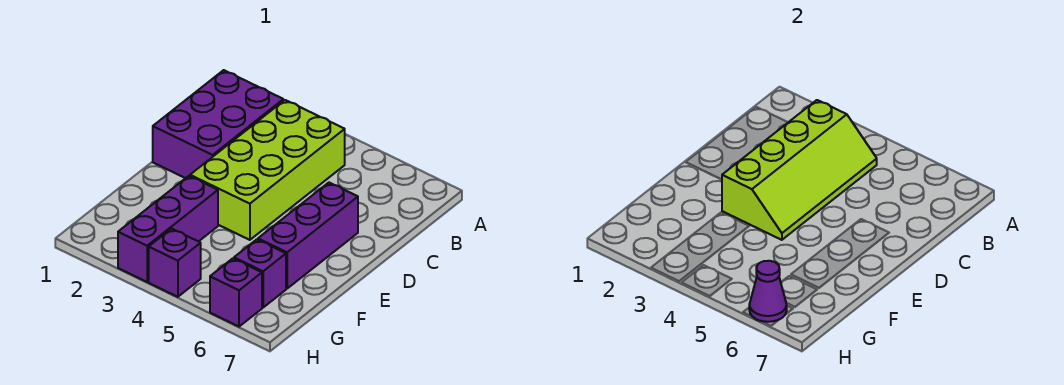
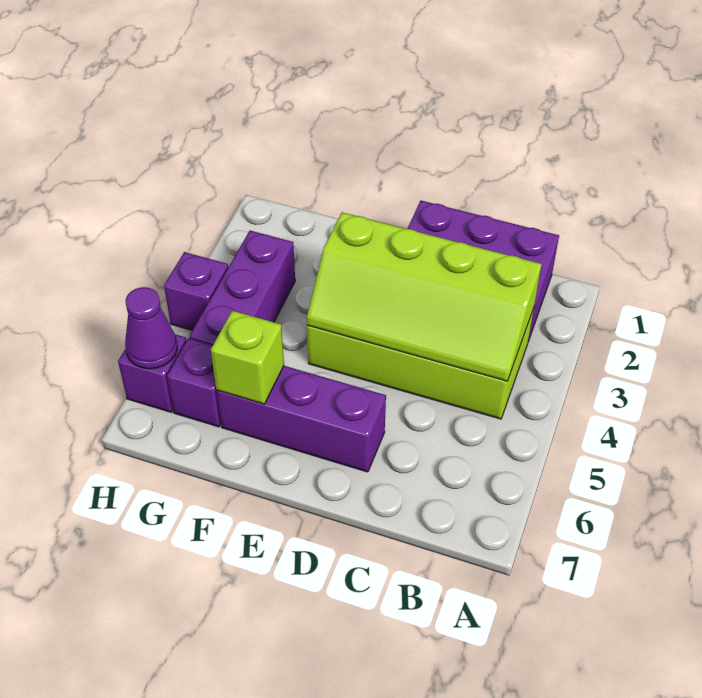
purple 1x3 brick [118,176,218,282] -> purple 1x3 brick turned to [189,231,295,345]
none -> lime 1x1 brick [211,311,284,404]

